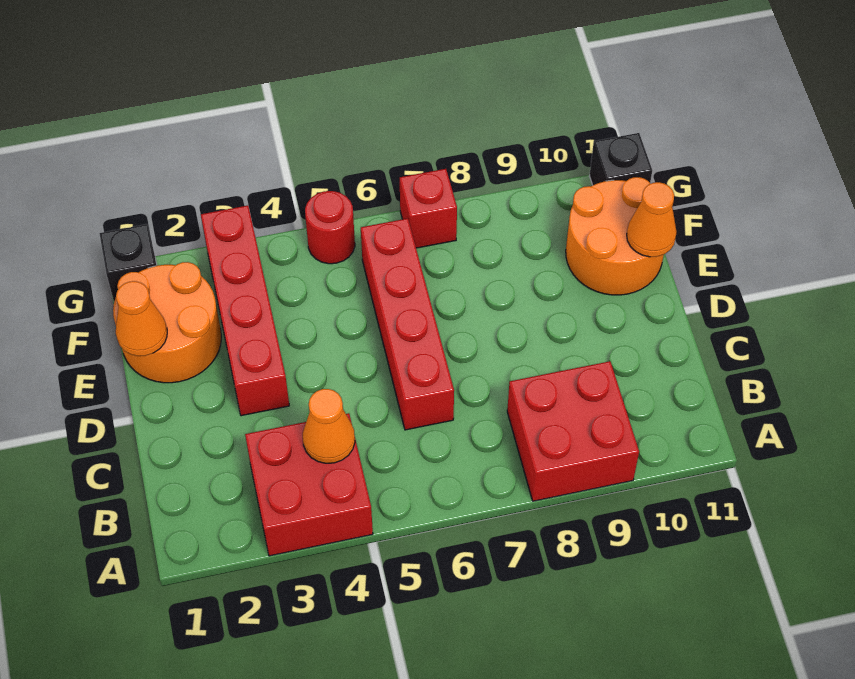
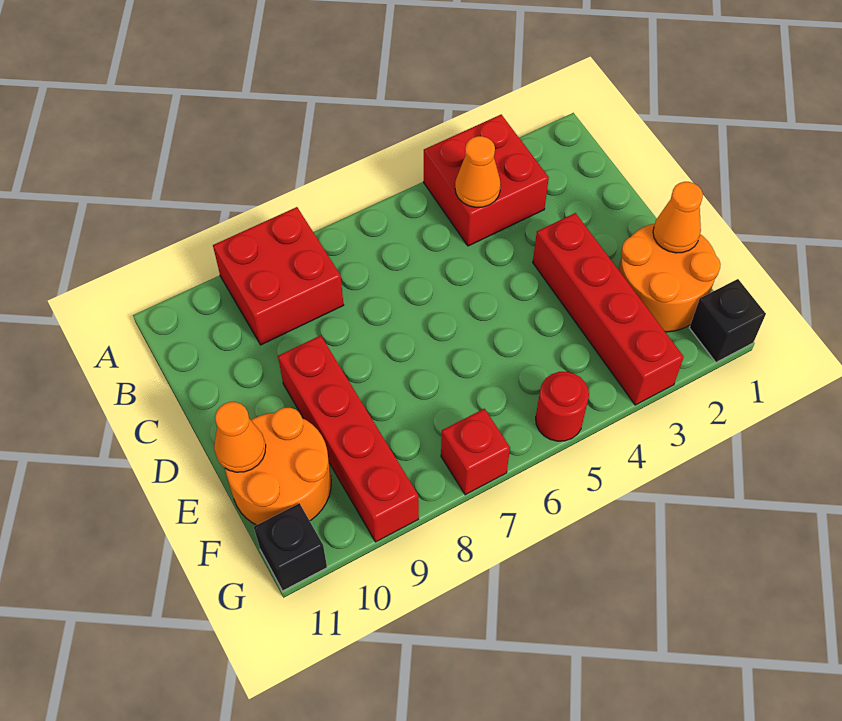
red 1x4 brick [361,218,454,430] -> red 1x4 brick moved to [278,335,419,542]

